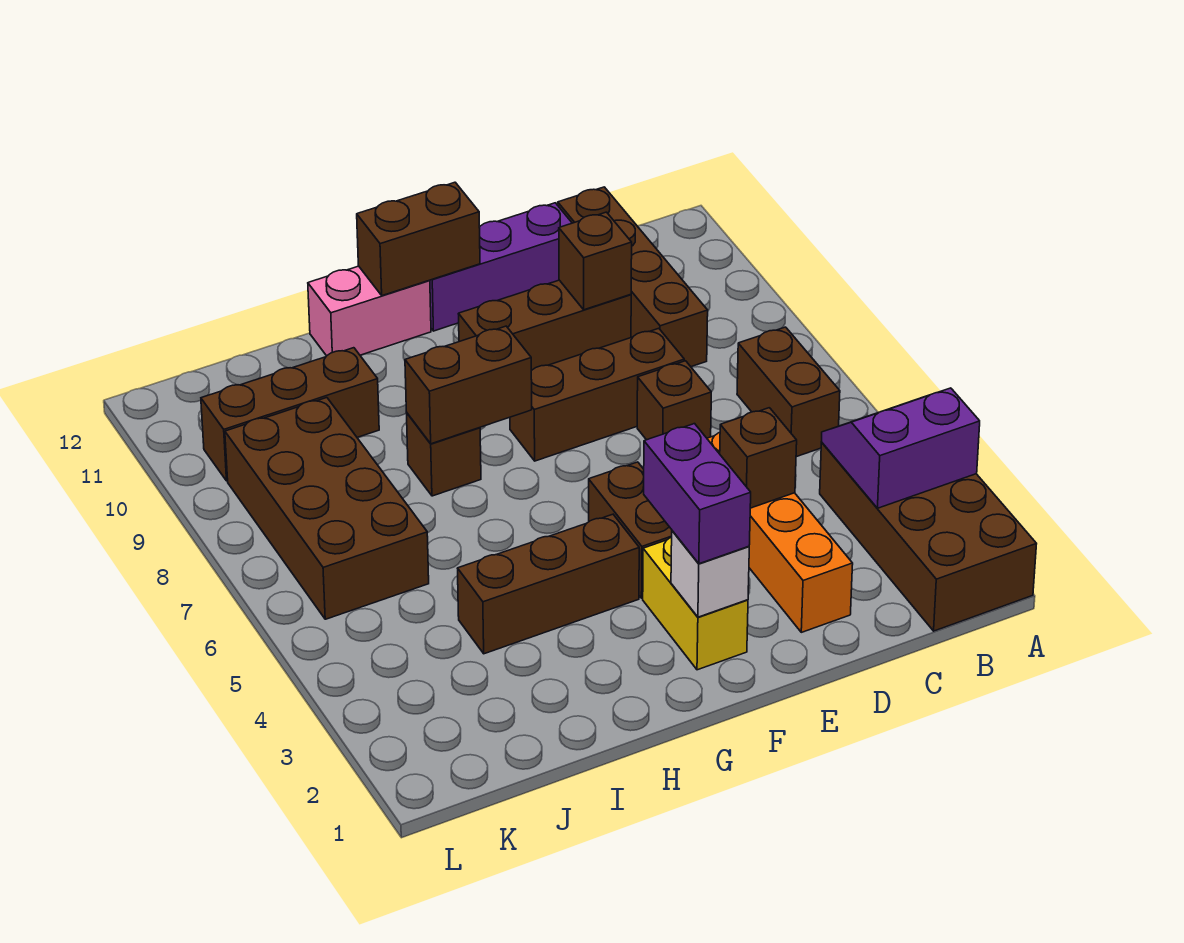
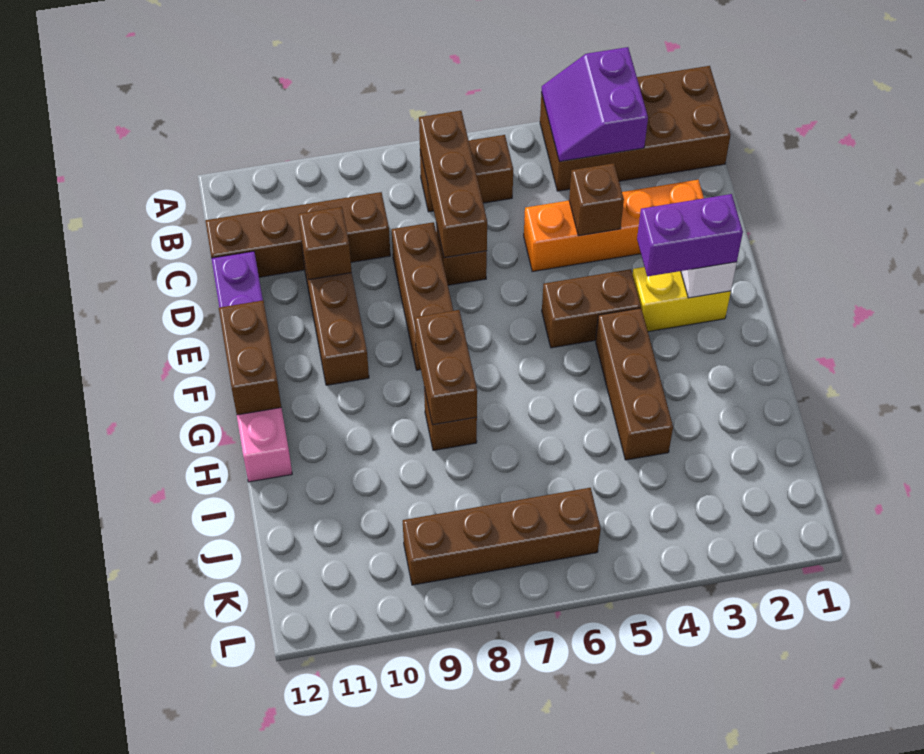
brown 1x3 brick [201,348,379,481] -> brown 1x3 brick moved to [419,111,487,258]
brown 2x4 brick [225,398,429,619] -> brown 1x4 brick [403,488,601,585]

